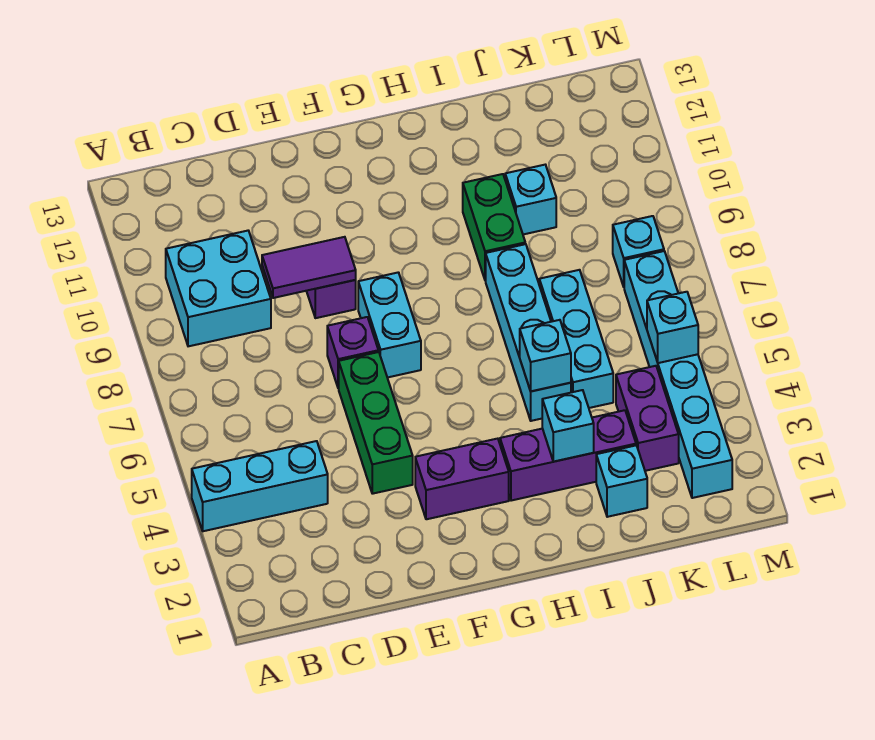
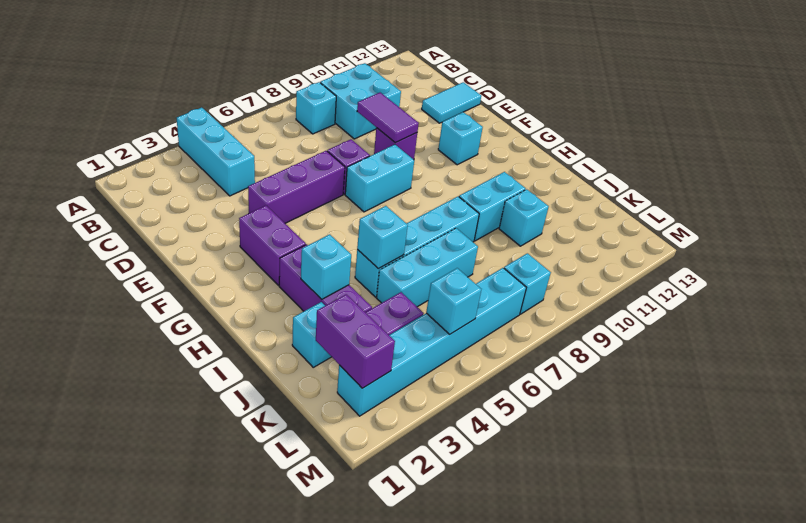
none -> cyan 1x1 brick [296,82,336,134]
none -> cyan 1x2 tile [422,82,481,123]
green 1x3 brick [339,352,413,494] -> purple 1x3 brick [248,151,345,223]
none -> cyan 1x1 brick [438,112,483,165]
green 1x2 brick [463,174,525,281] -> cyan 1x2 brick [459,172,526,241]
none -> purple 1x2 brick [316,294,395,388]

